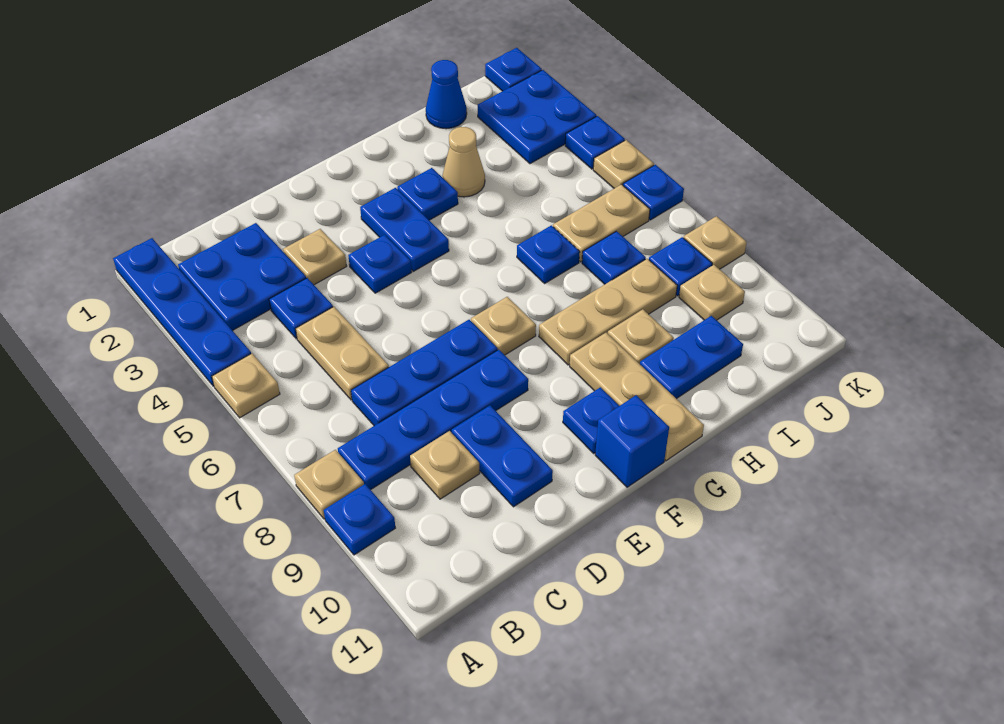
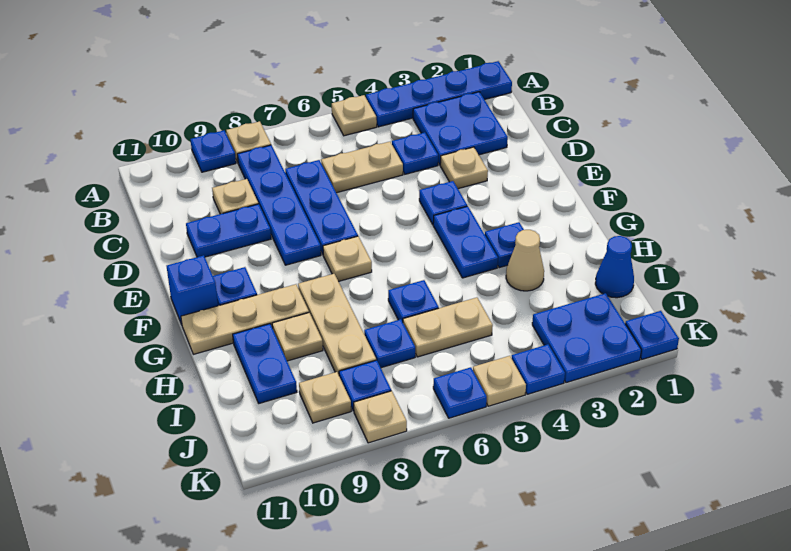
blue 1x2 plate [360,188,449,271] -> blue 1x2 plate turned to [433,206,498,278]
tan 1x2 plate [553,184,650,262] -> tan 1x2 plate turned to [403,298,493,357]

